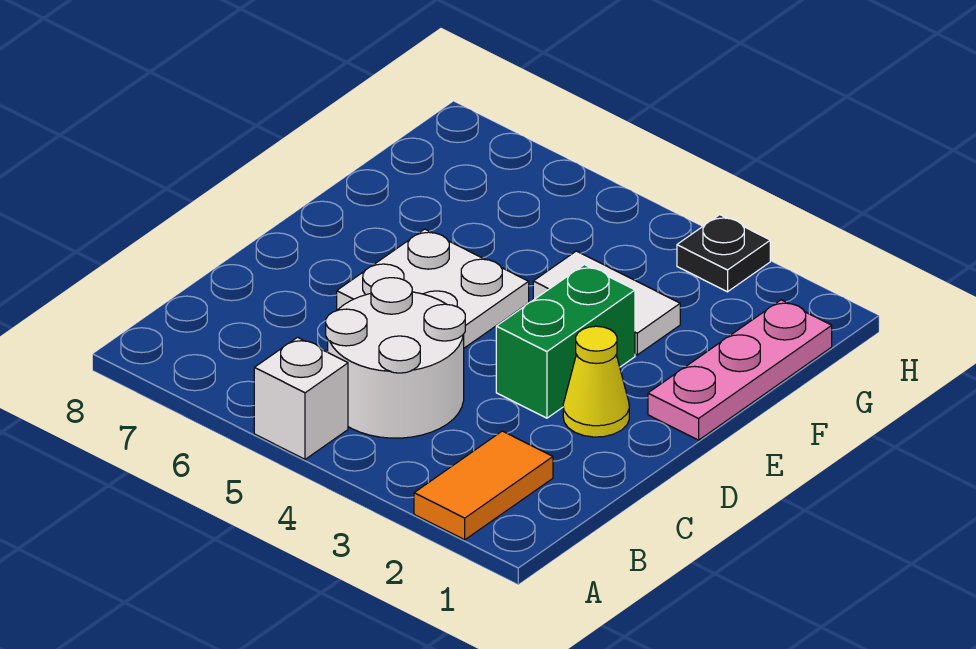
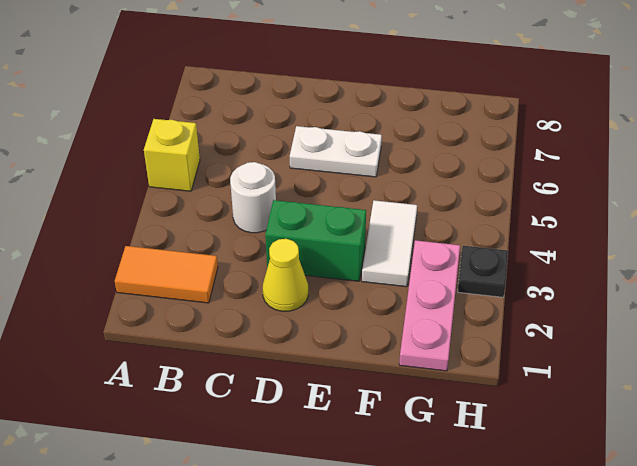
white 1x1 brick [254,337,348,459] -> yellow 1x1 brick [144,119,200,191]
white 2x2 round brick [326,278,465,438] -> white 1x1 round brick [230,162,276,233]
white 2x2 plate [337,229,529,348] -> white 1x2 plate [290,126,382,177]
pink 1x3 plate [648,300,832,440] -> pink 1x3 plate turned to [399,240,460,371]

